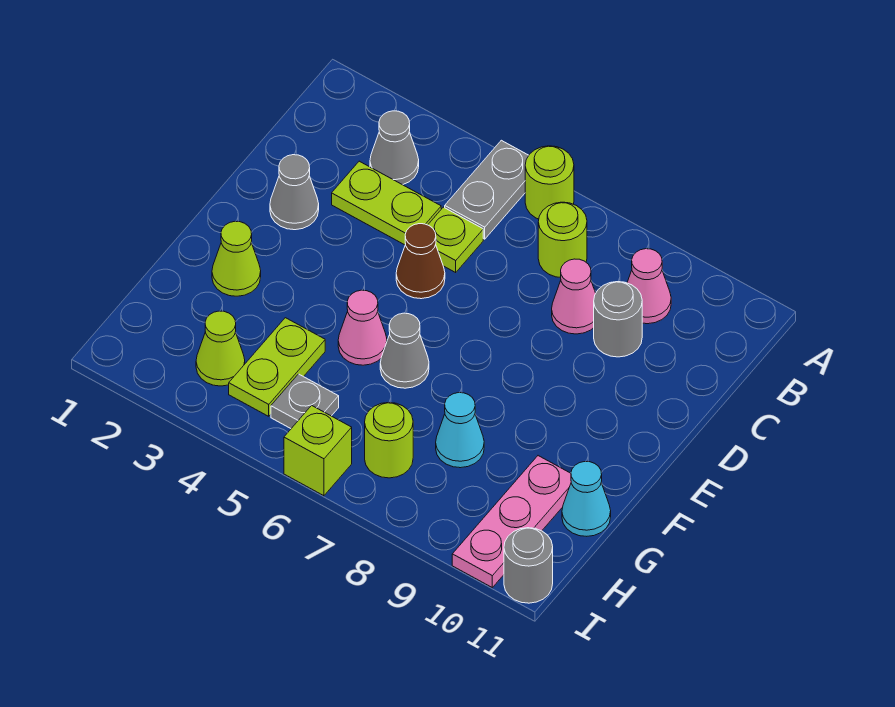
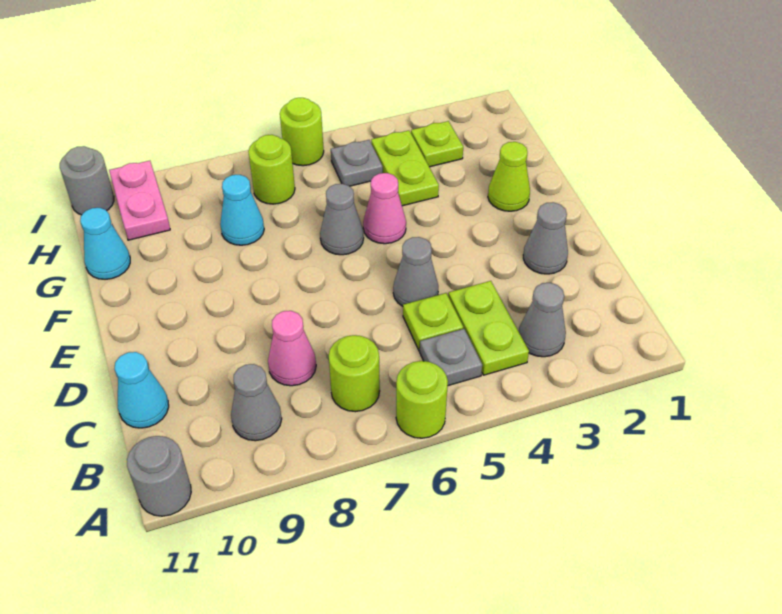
grey 1x2 plate [445,140,529,239] -> grey 1x1 plate [420,329,482,386]
pink 1x1 cone [627,249,671,324] -> grey 1x1 cone [231,364,282,441]
lime 1x2 plate [332,161,441,245] -> lime 1x2 plate turned to [448,281,529,375]
grey 1x1 round brick [594,282,642,357] -> grey 1x1 round brick moved to [127,436,191,516]
none -> cyan 1x1 cone [115,352,169,428]
brown 1x1 cone [396,224,445,299] -> grey 1x1 cone [393,237,438,306]
pink 1x3 plate [452,456,571,587] -> pink 1x2 plate [109,161,170,240]
lime 1x1 cone [196,311,245,386] -> lime 1x1 plate [411,121,463,167]
lime 1x1 brick [284,405,352,496] -> lime 1x1 round brick [280,98,324,166]

